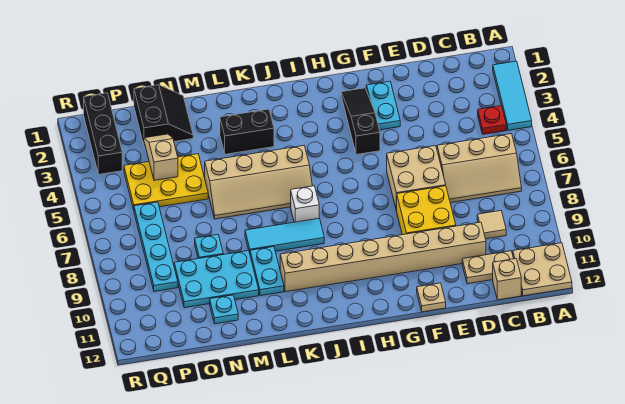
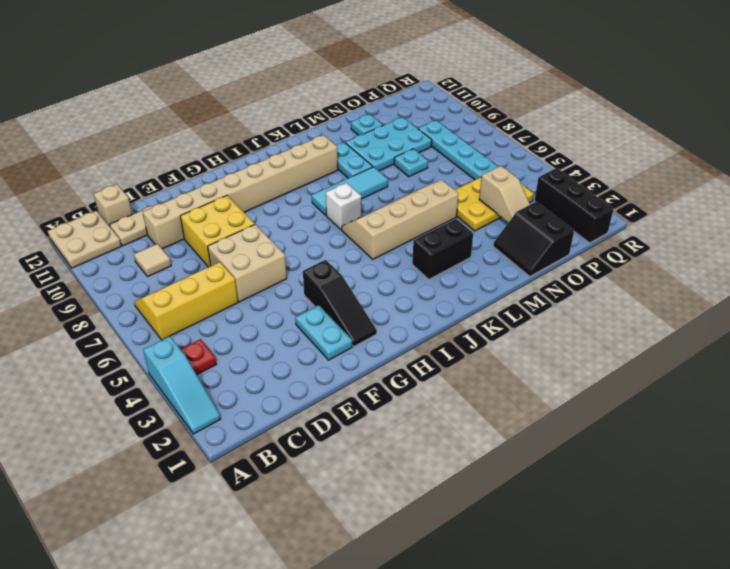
cyan 1x3 tile [493,61,532,130] -> cyan 1x3 slope [143,336,221,434]
tan 2x3 slope [437,134,522,203] -> yellow 2x3 slope [134,262,238,340]
tan 1x1 plate [417,283,446,312] -> none

